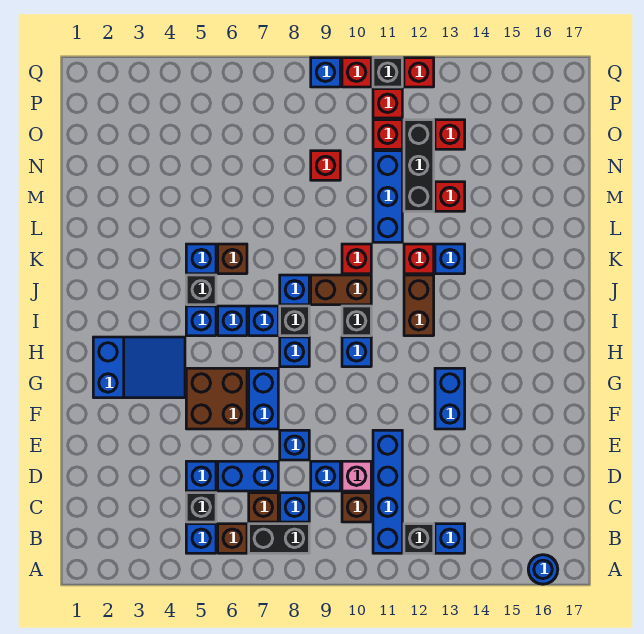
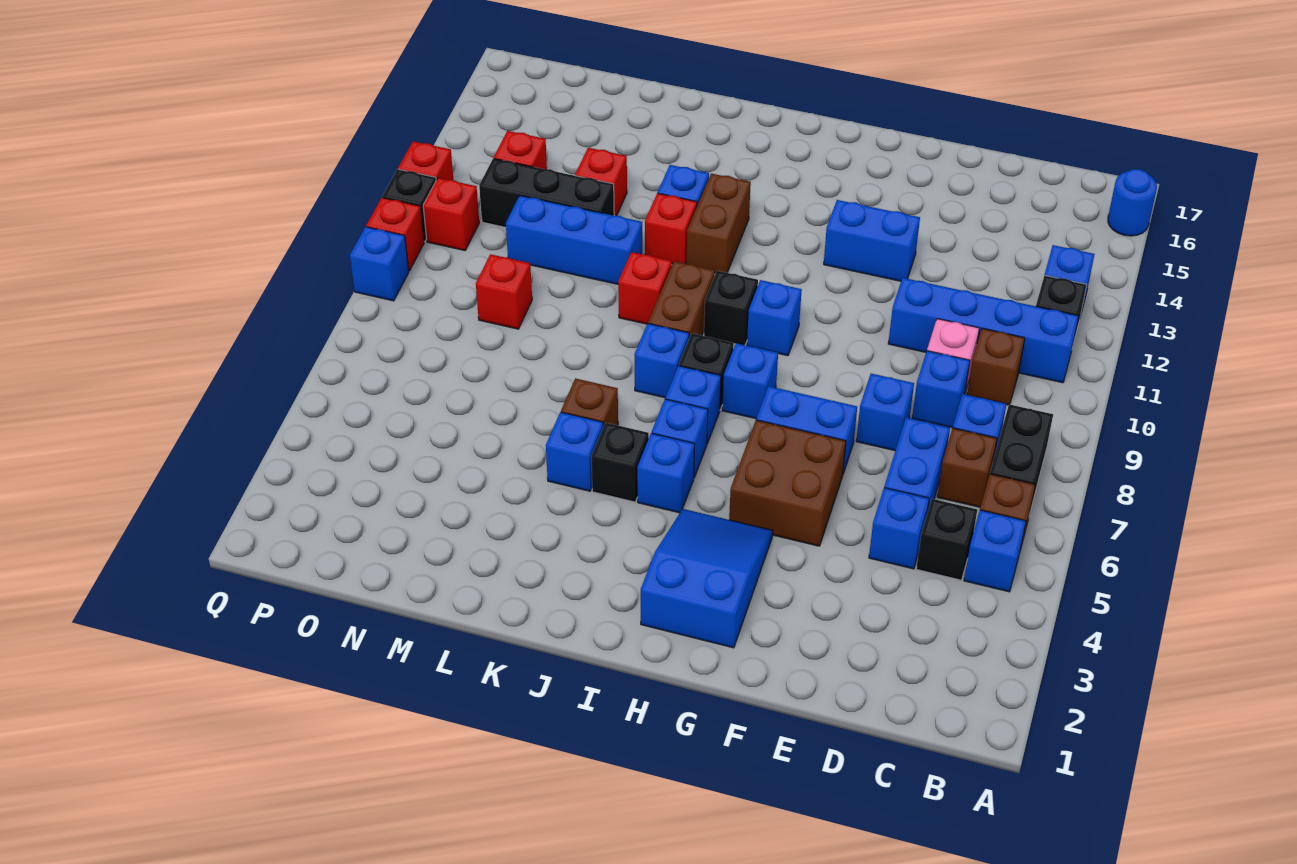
brown 1x2 brick [404,275,434,336] -> brown 1x2 brick turned to [687,174,751,273]
red 1x1 brick [373,120,402,149] -> none

